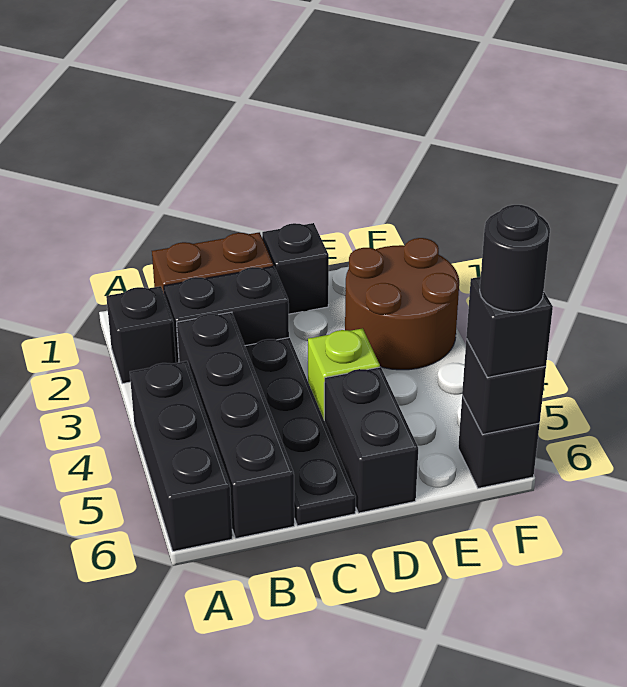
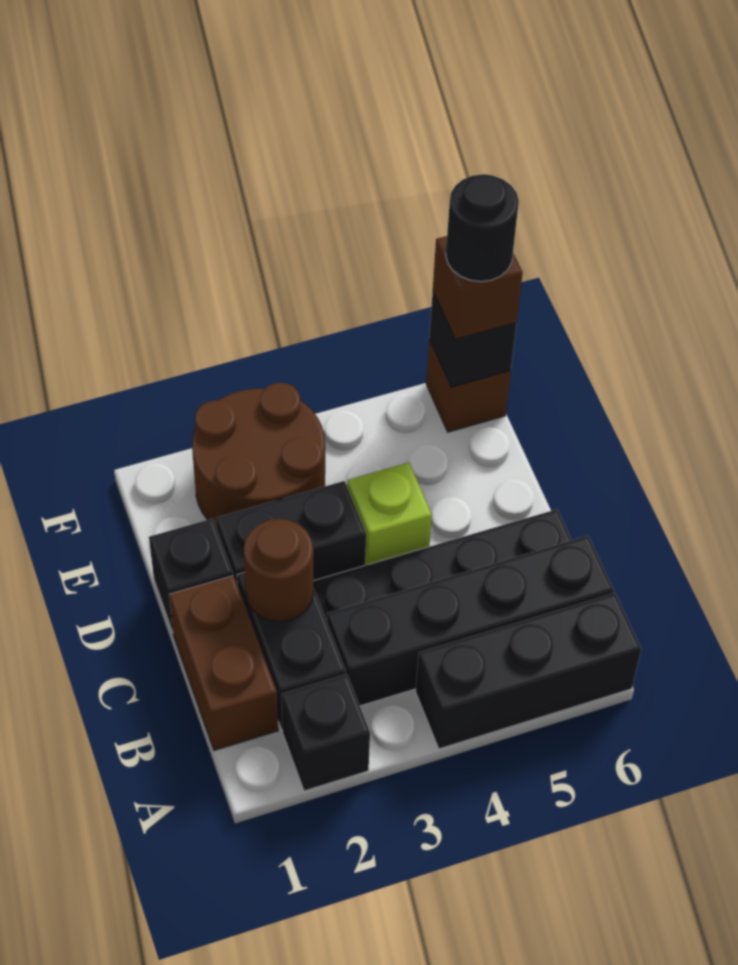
none -> brown 1x1 round brick [243,519,314,622]
black 1x2 brick [324,367,418,513] -> black 1x2 brick moved to [216,481,366,585]
black 1x1 brick [458,396,540,488] -> brown 1x1 brick [426,339,511,432]
black 1x1 brick [466,277,553,377] -> brown 1x1 brick [433,236,523,339]

